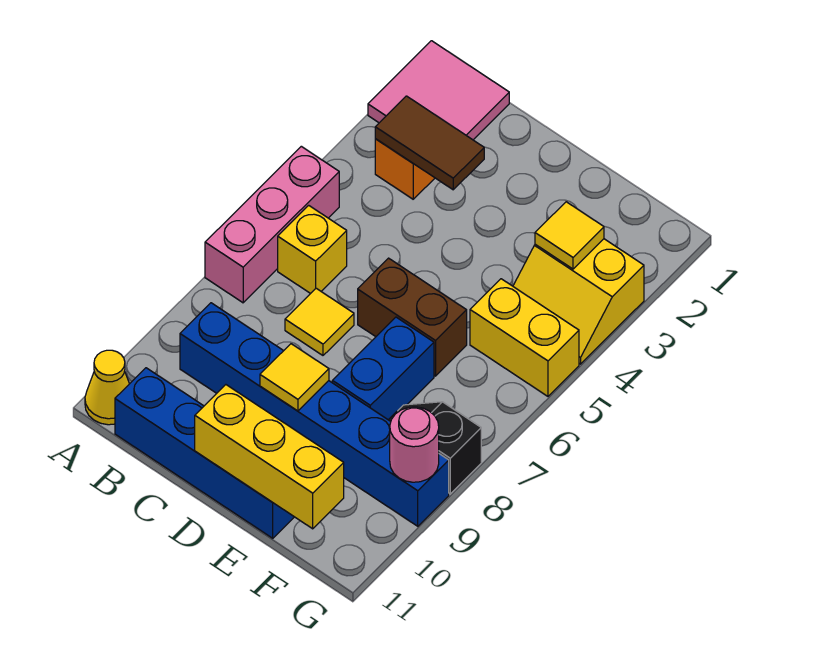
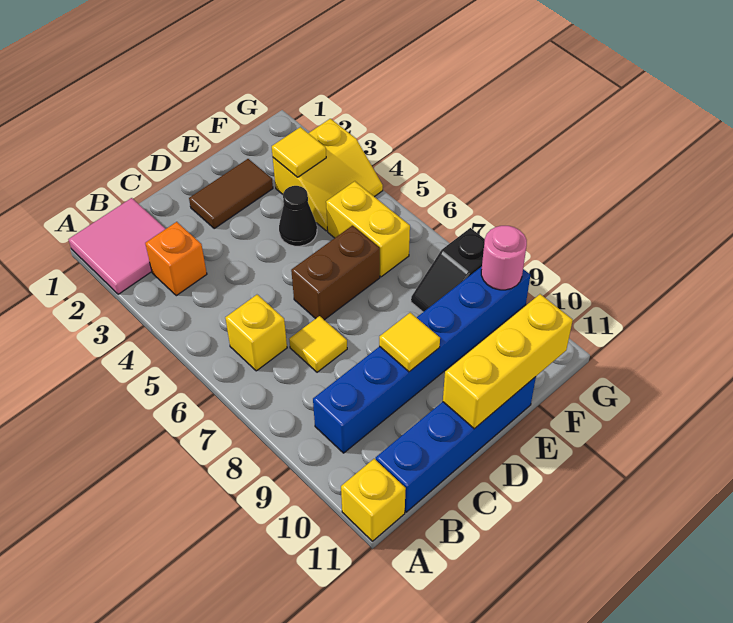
pink 1x3 brick [205,146,339,303] -> none
yellow 1x1 cone [85,350,129,425] -> yellow 1x1 brick [341,459,406,541]
brown 1x2 tile [375,96,484,190] -> brown 1x2 tile moved to [189,159,273,228]
none -> black 1x1 cone [279,186,317,246]
blue 1x2 brick [332,317,434,420] -> none
yellow 1x2 brick [470,279,579,396] -> yellow 1x2 brick turned to [326,181,410,277]

